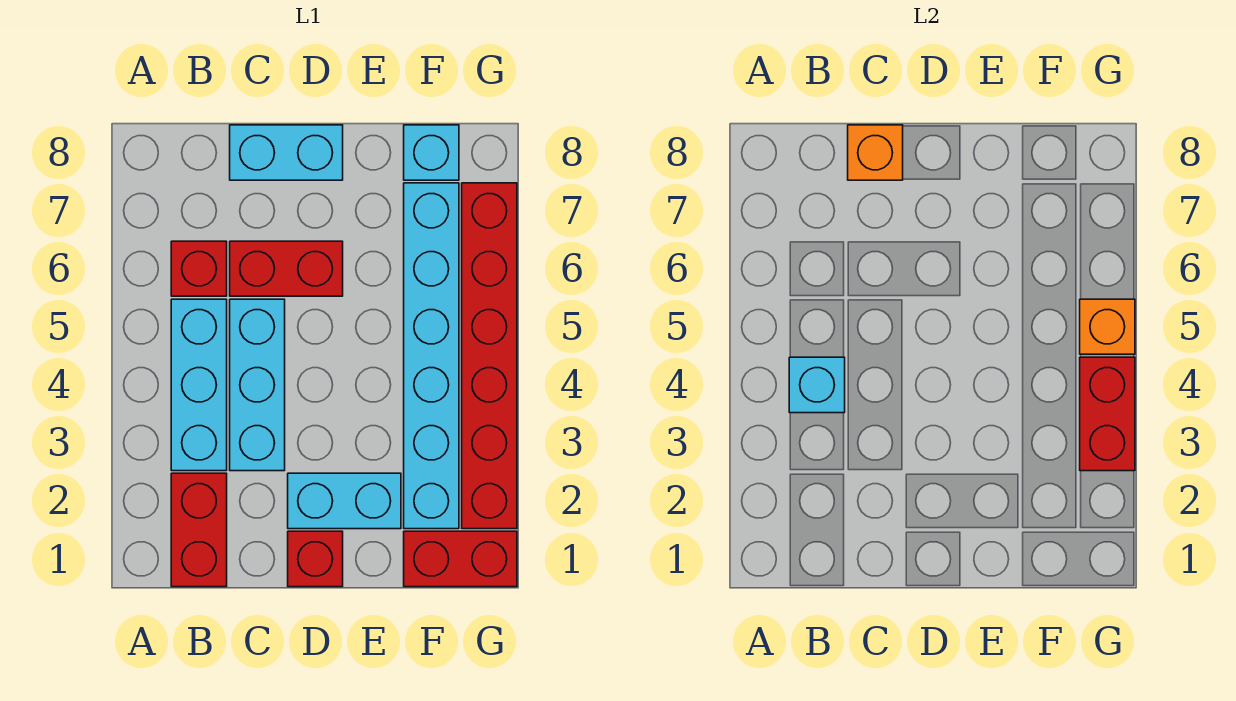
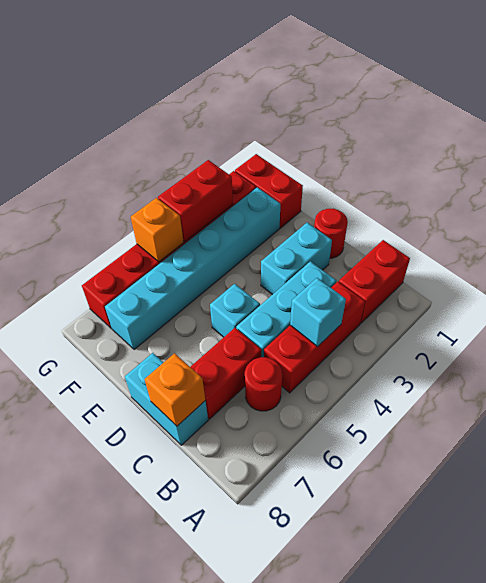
cyan 1x3 brick [171,299,227,471] -> red 1x3 brick [264,282,365,393]
red 1x1 brick [171,241,227,296] -> red 1x1 round brick [245,357,282,411]
red 1x2 brick [230,241,343,296] -> red 1x2 brick turned to [191,328,261,419]
red 1x1 brick [288,531,343,587] -> red 1x1 round brick [314,209,348,258]
cyan 1x2 brick [288,473,401,529] -> cyan 1x2 brick turned to [261,223,332,295]
cyan 1x1 brick [404,125,459,180] -> cyan 1x1 brick moved to [210,284,260,337]

